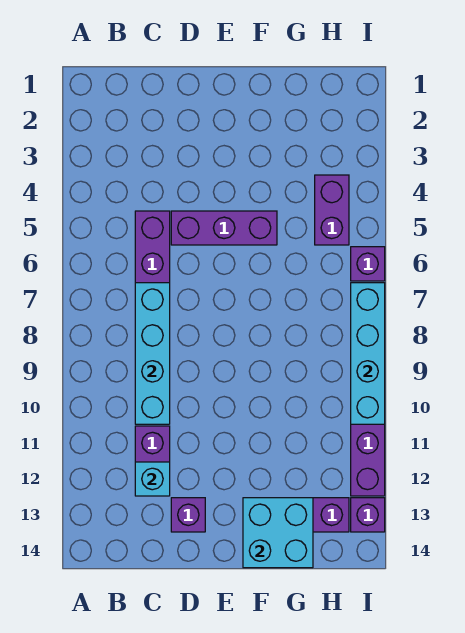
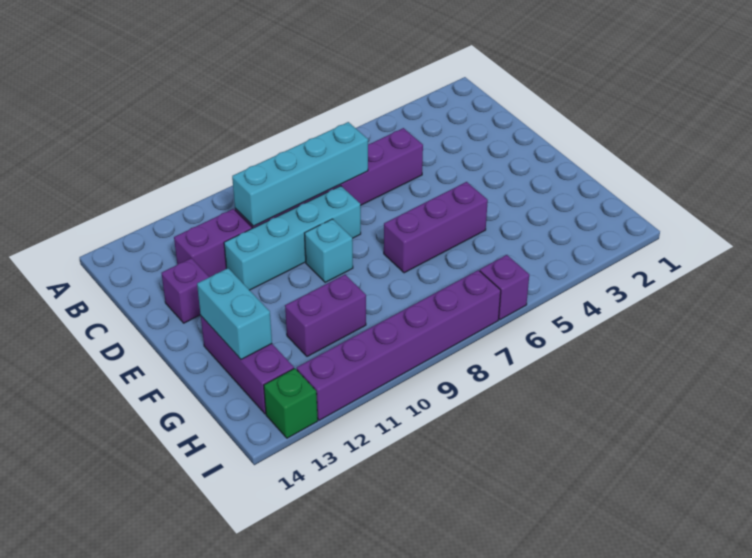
cyan 1x1 brick [135,462,170,496] -> cyan 1x1 brick moved to [305,219,353,282]
purple 1x3 brick [171,211,277,245] -> purple 1x3 brick turned to [384,182,488,273]
cyan 2x2 brick [243,498,313,568] -> cyan 1x2 brick [197,268,272,359]
purple 1x2 brick [315,175,349,245] -> purple 1x2 brick moved to [285,275,366,357]
cyan 1x4 brick [351,283,385,424] -> cyan 1x4 brick moved to [224,186,361,290]
purple 1x1 brick [351,498,385,532] -> green 1x1 brick [264,368,318,438]

